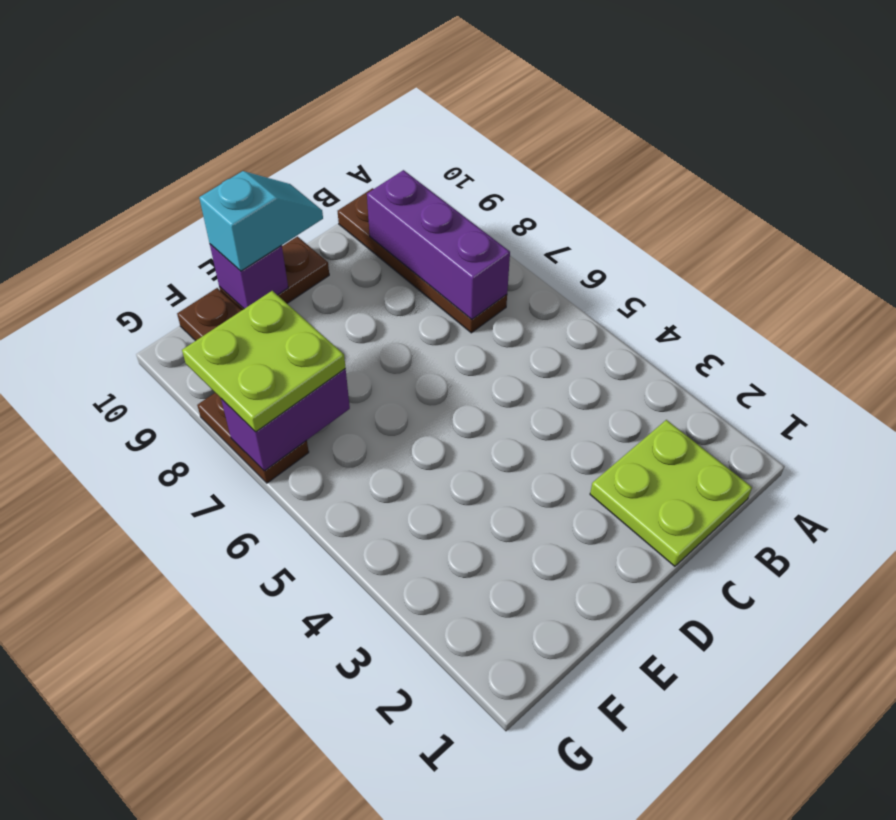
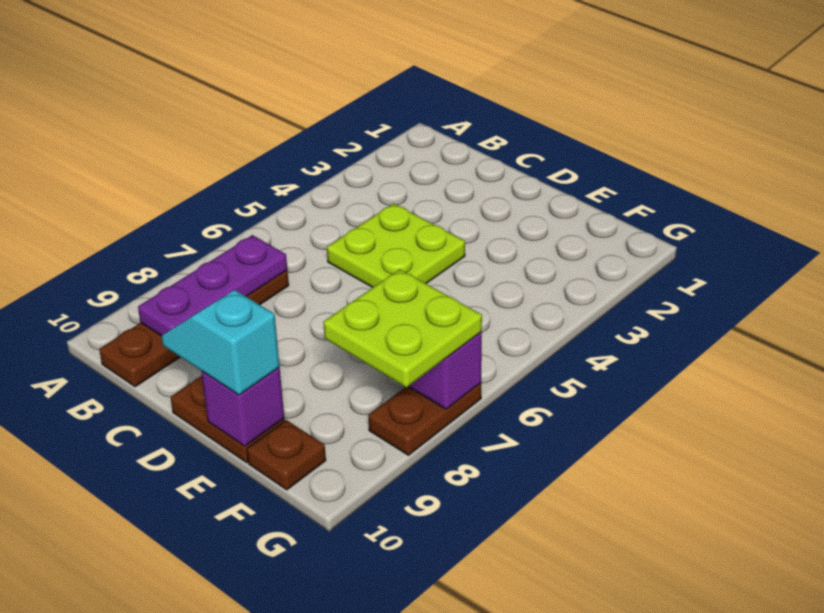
lime 2x2 plate [590,420,752,566] -> lime 2x2 plate moved to [327,204,465,288]
purple 1x3 brick [367,170,510,320] -> purple 1x3 plate [138,235,287,336]

